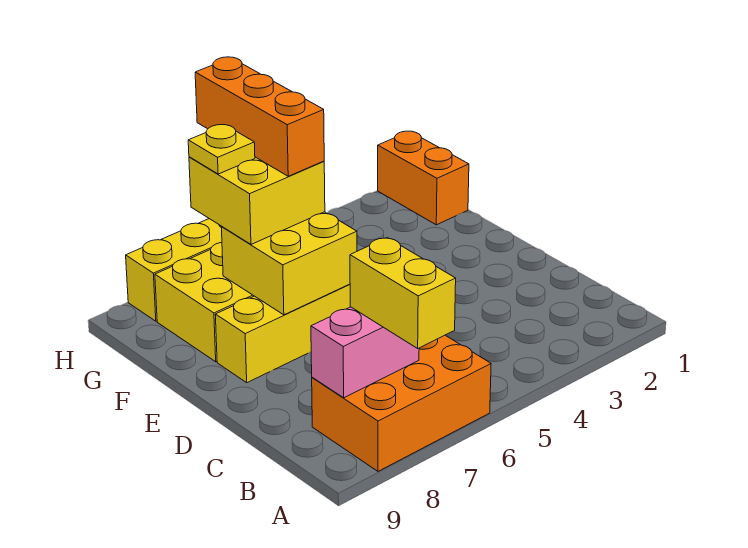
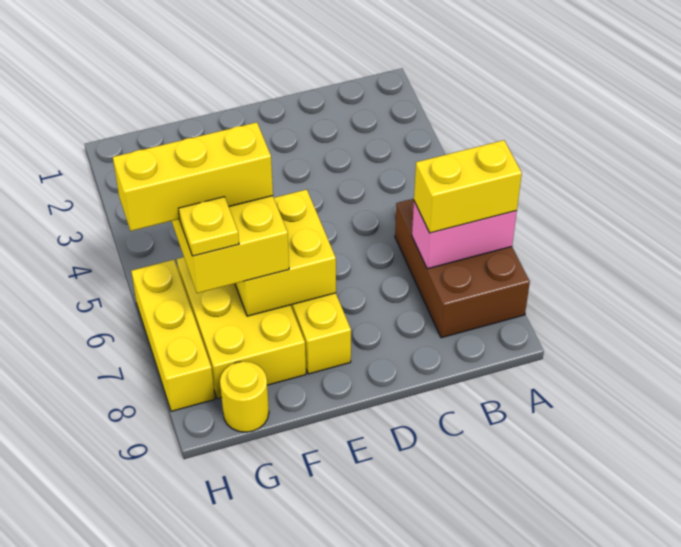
orange 2x3 brick [312,335,491,471] -> brown 2x3 brick [395,199,530,338]
pink 1x2 brick [311,307,419,398] -> pink 1x2 brick turned to [412,201,517,269]
orange 1x3 brick [195,57,324,176] -> yellow 1x3 brick [113,122,273,231]
orange 1x2 brick [378,131,469,225] -> none
none -> yellow 1x1 round brick [220,361,269,432]

